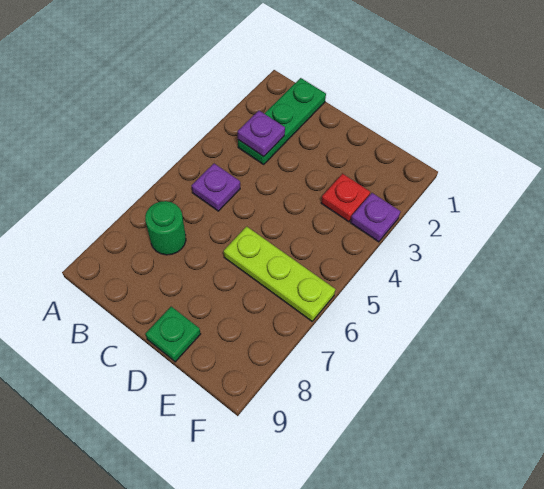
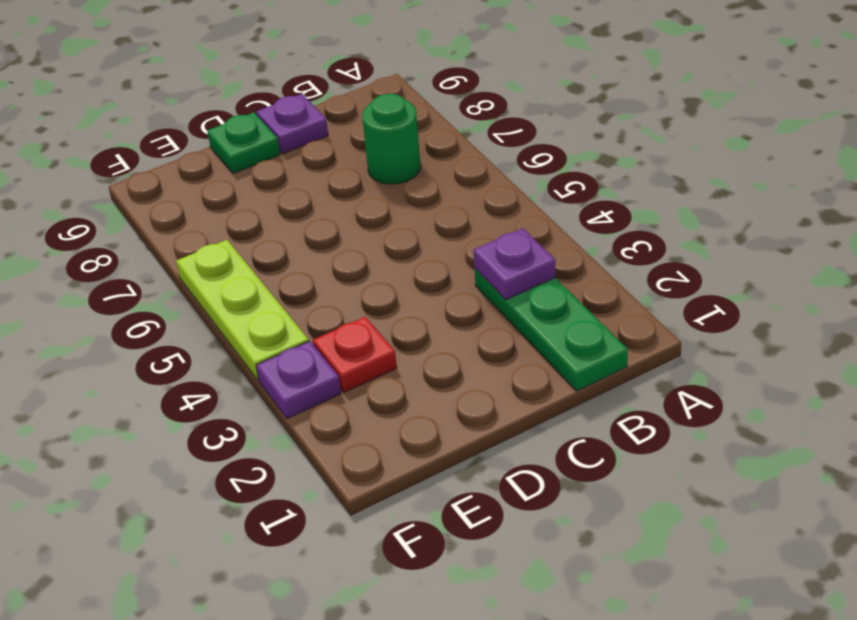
purple 1x1 plate [192,164,240,211] -> purple 1x1 plate moved to [256,94,328,154]
lime 1x3 plate [224,226,335,321] -> lime 1x3 plate turned to [176,240,309,380]

